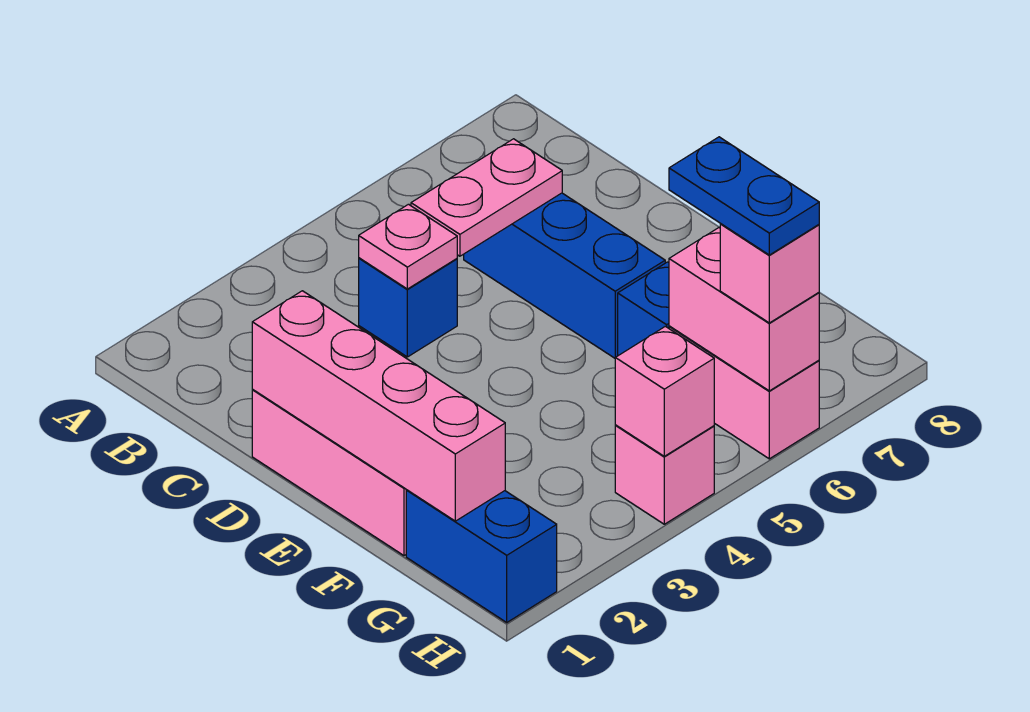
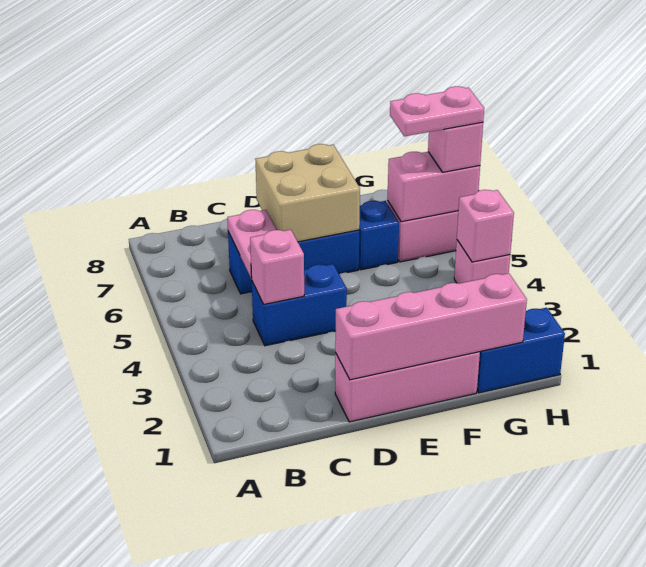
blue 1x1 brick [359,258,457,357] -> blue 1x2 brick [252,264,347,346]
pink 1x1 plate [359,204,457,289] -> pink 1x1 brick [250,230,304,304]
none -> tan 2x2 brick [255,144,360,242]
blue 1x2 plate [669,137,819,255] -> pink 1x2 plate [390,86,484,136]

